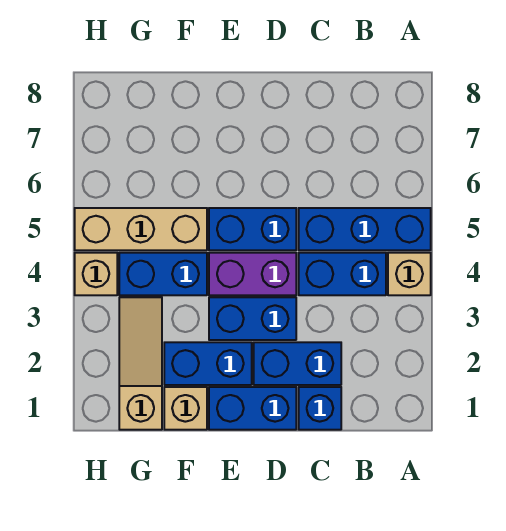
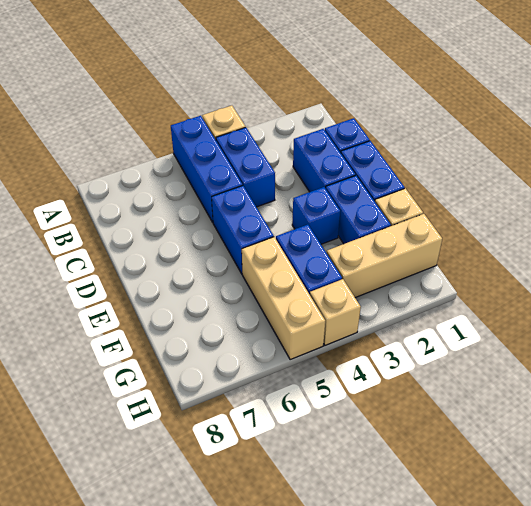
blue 1x2 brick [209,297,296,340] -> blue 1x1 brick [292,187,340,244]
purple 1x2 brick [209,253,296,295] -> none
tan 1x3 slope [119,297,162,430] -> tan 1x3 brick [327,214,442,298]

